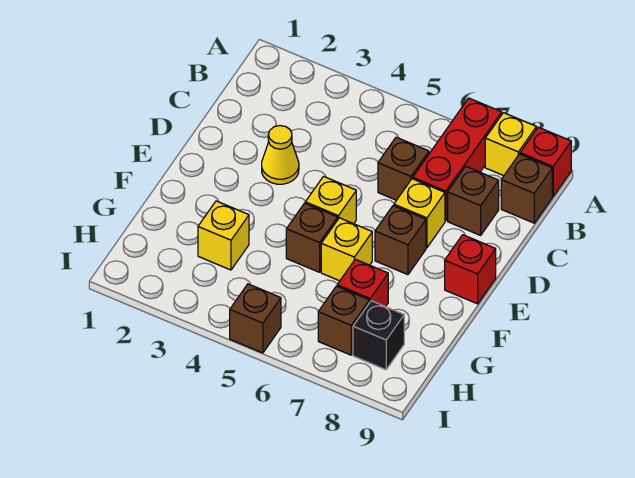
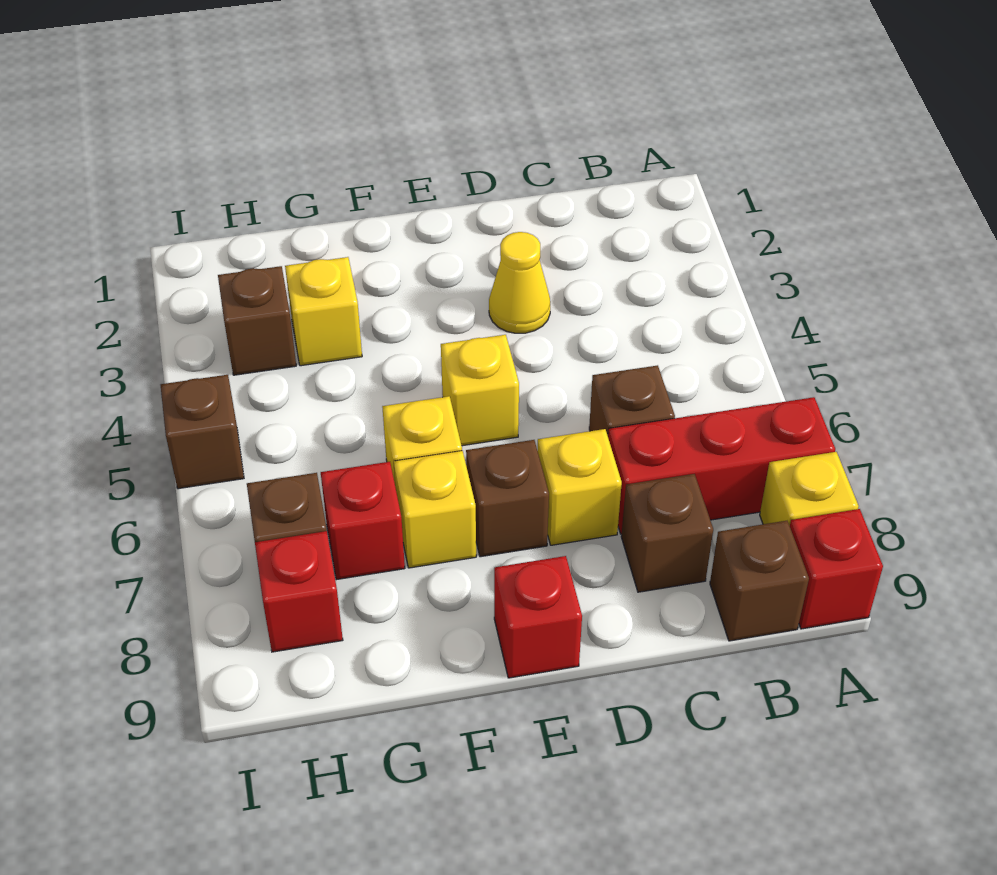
brown 1x1 brick [286,203,338,272] -> brown 1x1 brick moved to [218,266,296,375]
none -> yellow 1x1 brick [394,451,476,568]
black 1x1 brick [353,301,404,370] -> red 1x1 brick [255,531,343,652]

